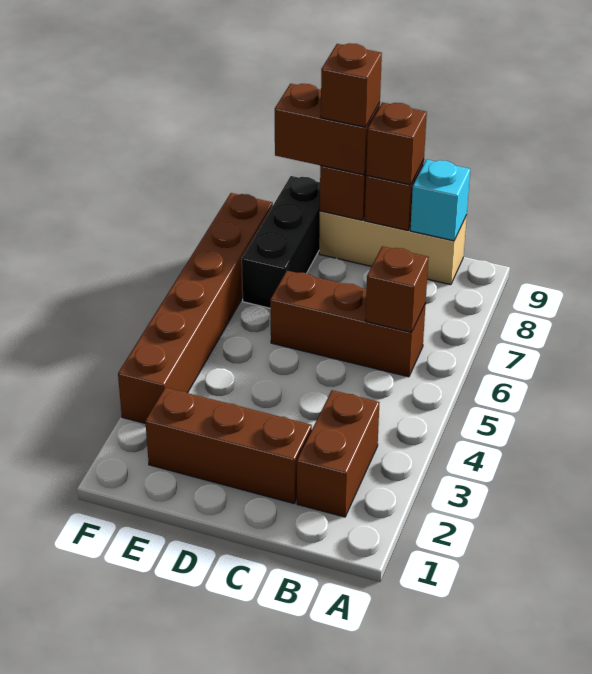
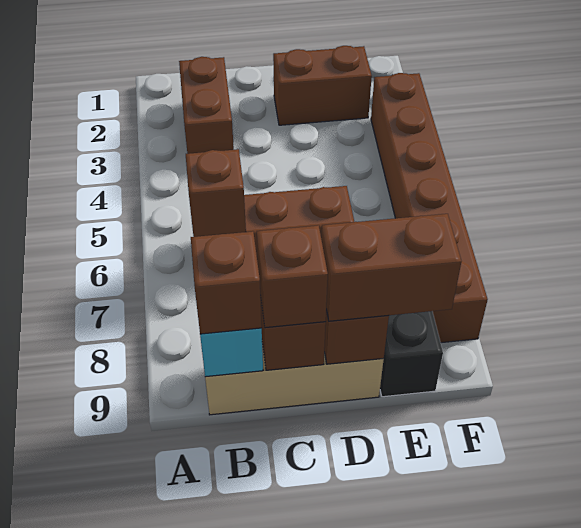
brown 1x3 brick [145,387,312,503] -> brown 1x2 brick [273,46,372,125]
brown 1x1 brick [321,43,382,127] -> brown 1x1 brick moved to [191,231,262,334]

